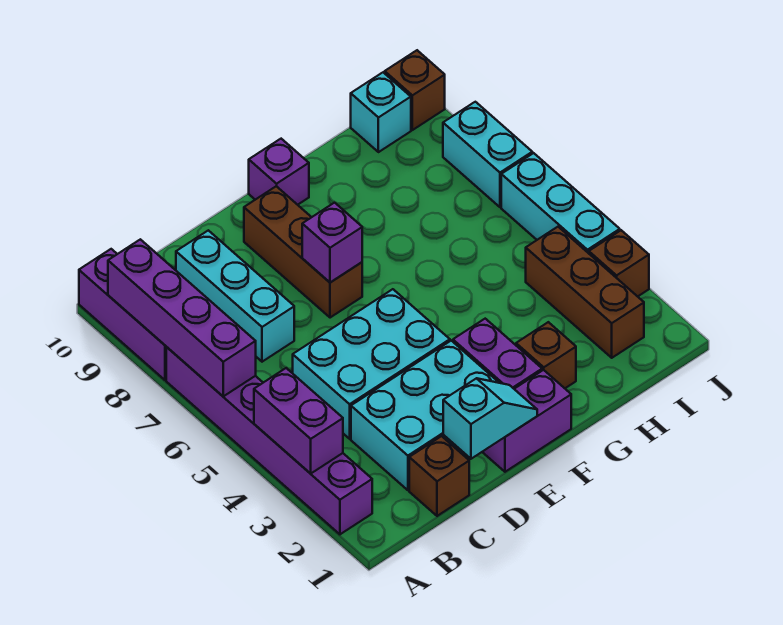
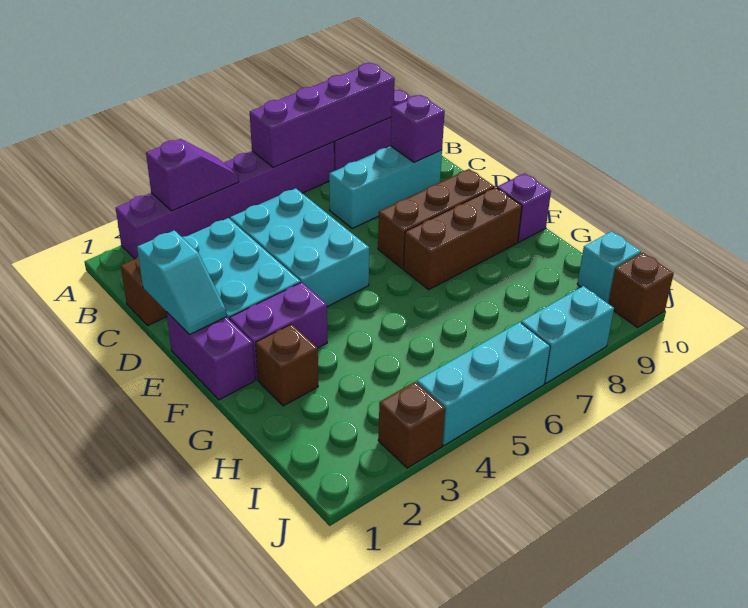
purple 1x2 brick [254,368,343,474] -> purple 1x2 slope [146,139,239,211]
purple 1x1 brick [302,203,362,283] -> purple 1x1 brick moved to [391,95,445,163]
brown 1x3 brick [526,227,644,358] -> brown 1x3 brick moved to [403,187,522,290]

